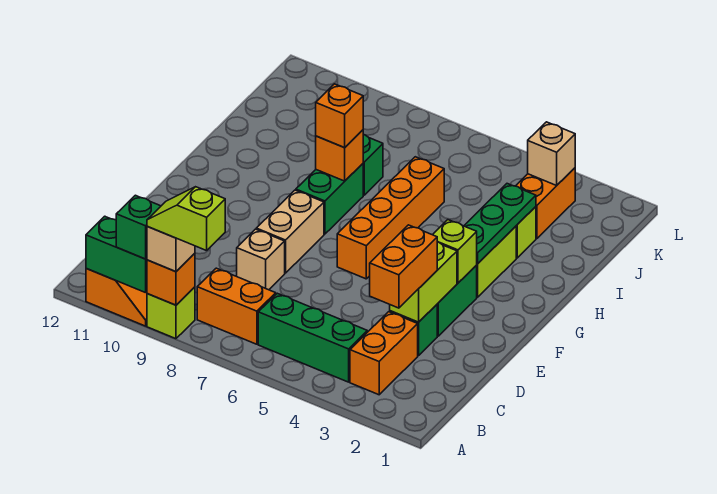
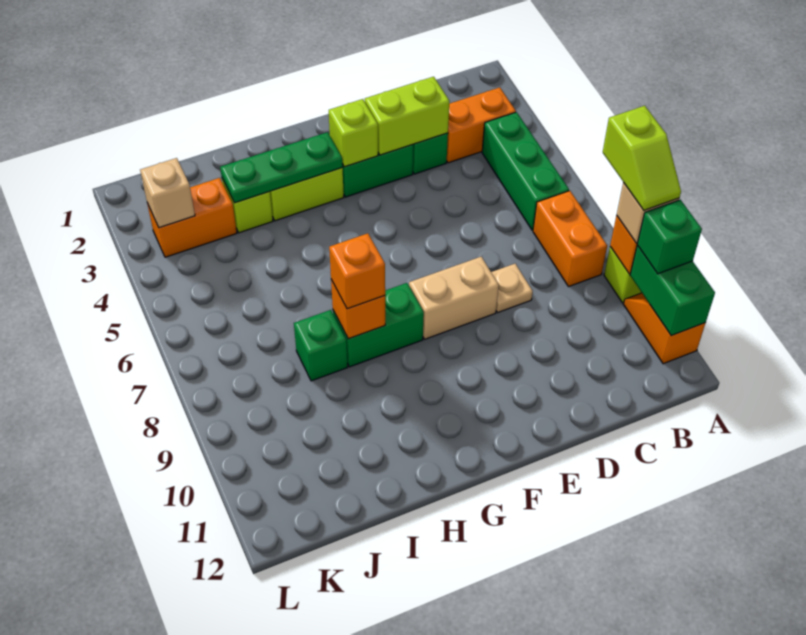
orange 1x2 brick [370,225,437,308] -> none
tan 1x1 brick [237,229,285,290] -> tan 1x1 plate [491,264,533,313]
orange 1x4 brick [337,157,444,279] -> none

